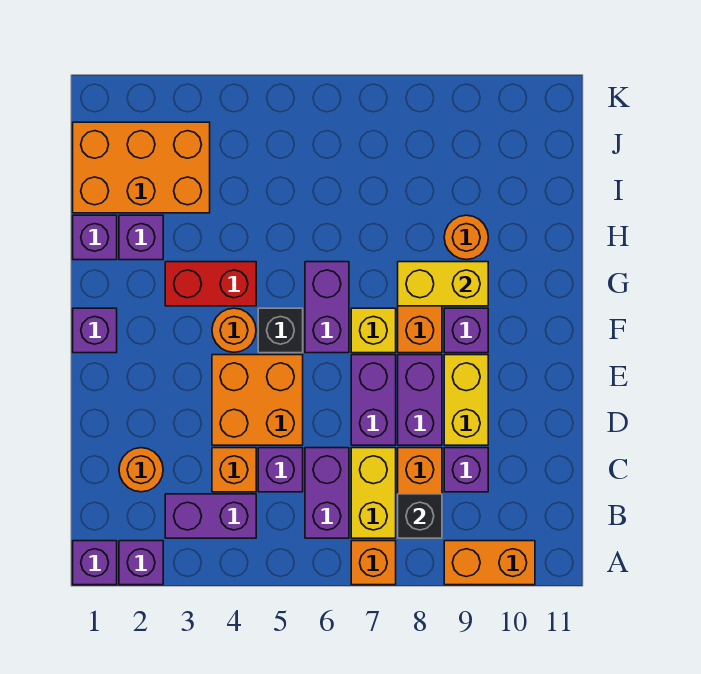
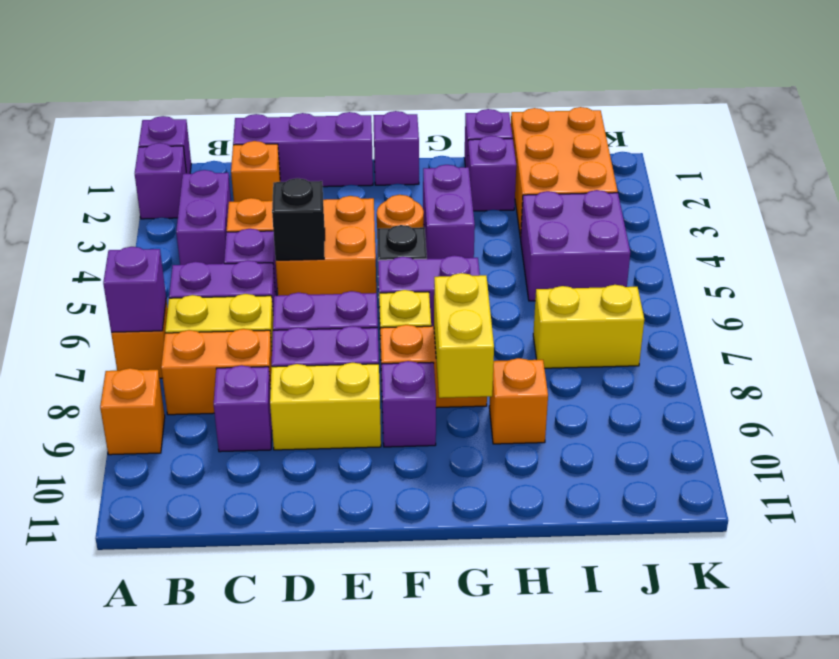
none -> purple 1x1 brick [103,247,166,333]
orange 1x2 brick [444,541,535,585] -> orange 1x1 brick [100,368,165,455]
black 1x1 brick [398,494,442,538] -> black 1x1 brick moved to [272,178,325,260]
none -> purple 1x3 brick [233,112,373,187]
orange 1x1 round brick [119,448,163,492] -> orange 1x1 brick [231,141,280,202]
red 1x2 brick [165,262,256,306] -> purple 1x2 brick [423,165,475,259]
orange 1x1 round brick [444,215,488,260] -> orange 1x1 brick [489,358,548,444]
none -> purple 2x2 brick [521,190,630,301]
none -> yellow 1x2 brick [533,285,644,368]

